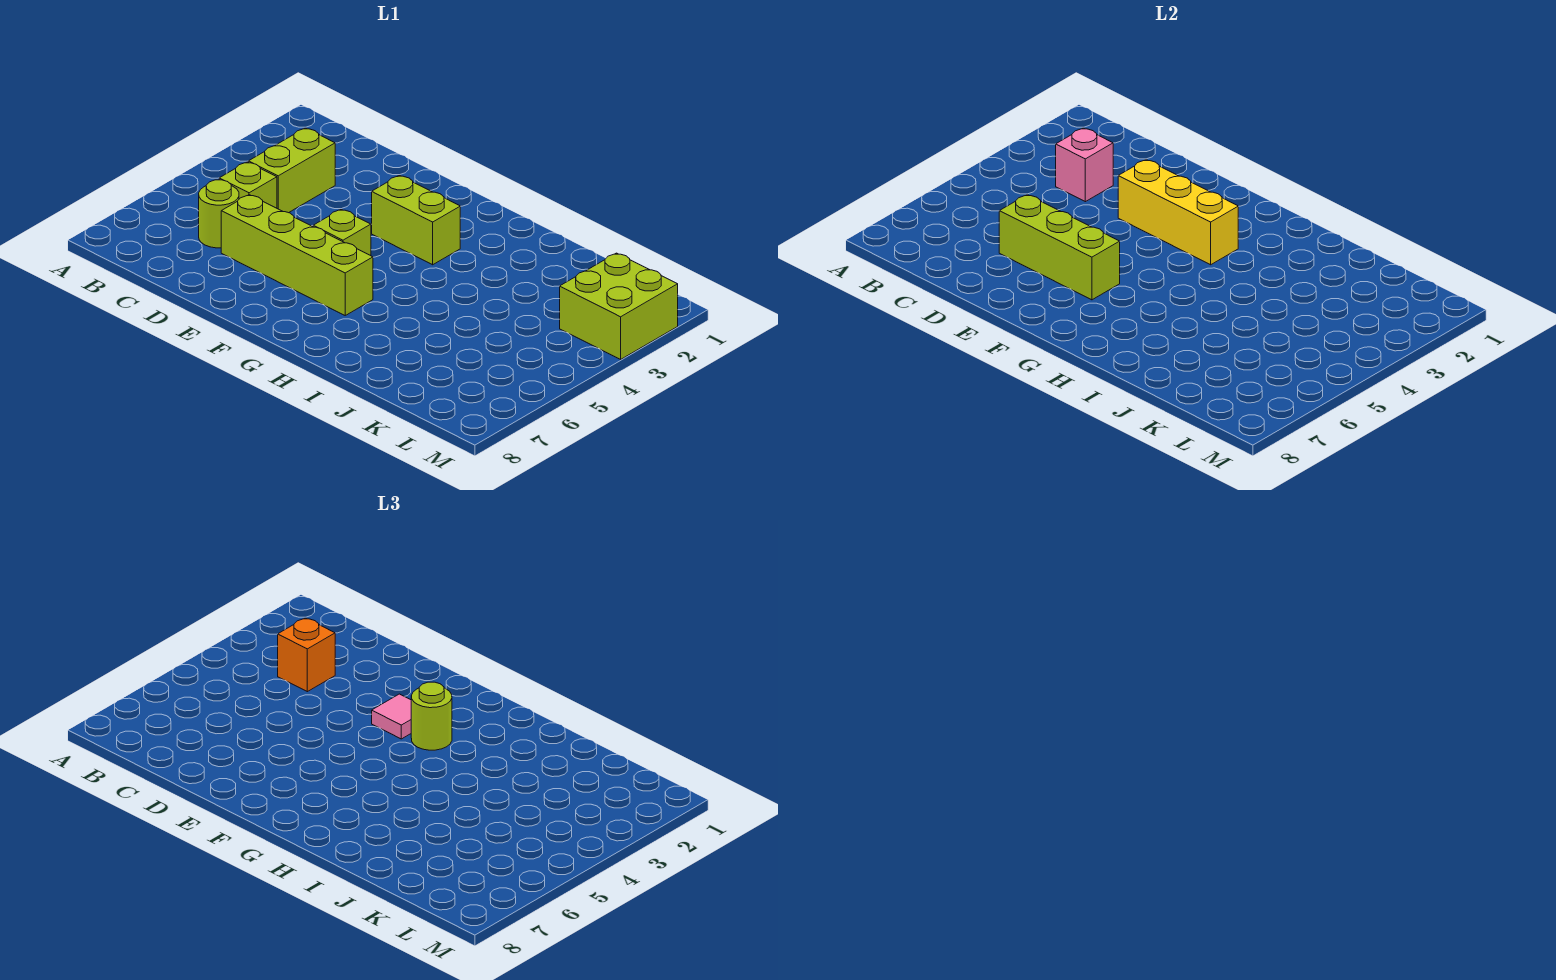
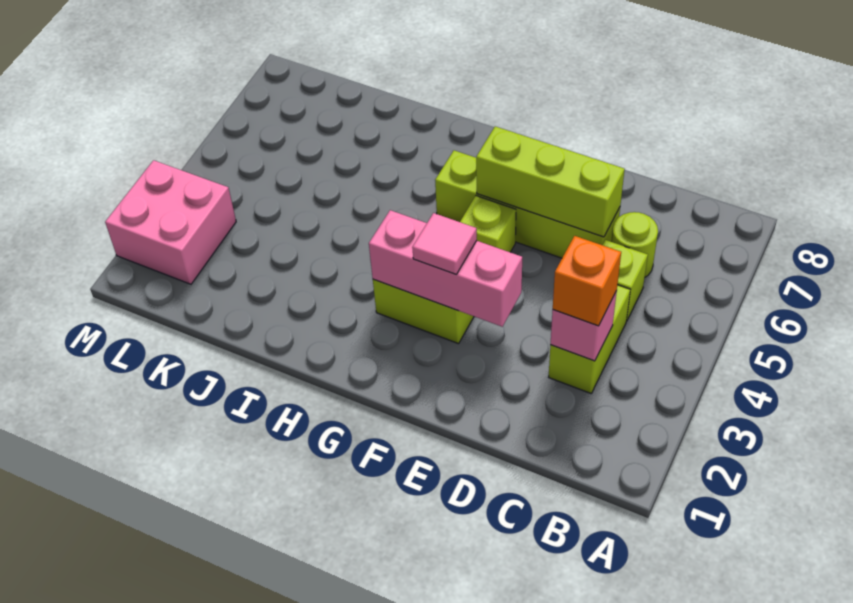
yellow 1x3 brick [1118,160,1238,265] -> pink 1x3 brick [369,210,522,327]
lime 1x1 round brick [411,682,452,750] -> none
lime 2x2 brick [560,253,678,359] -> pink 2x2 brick [105,160,236,284]

